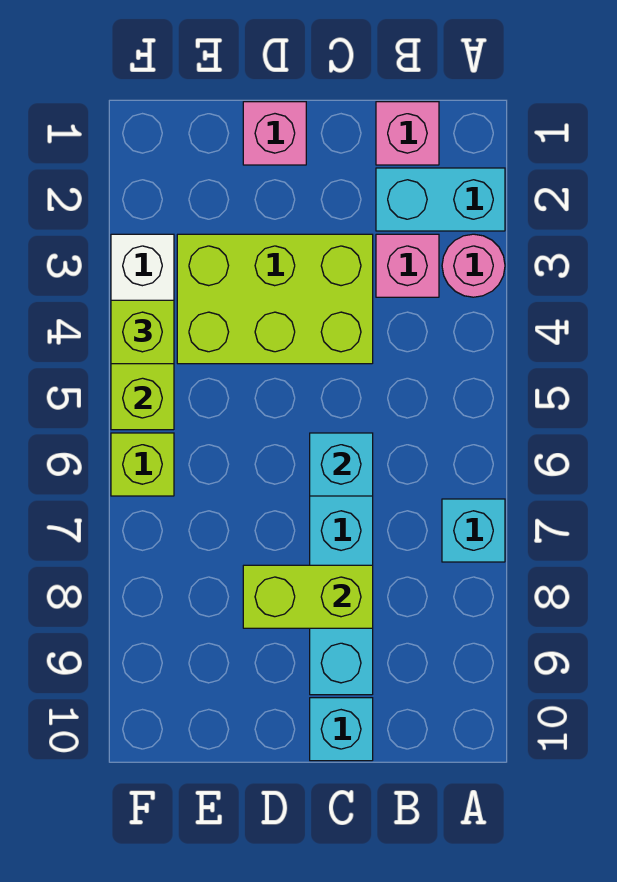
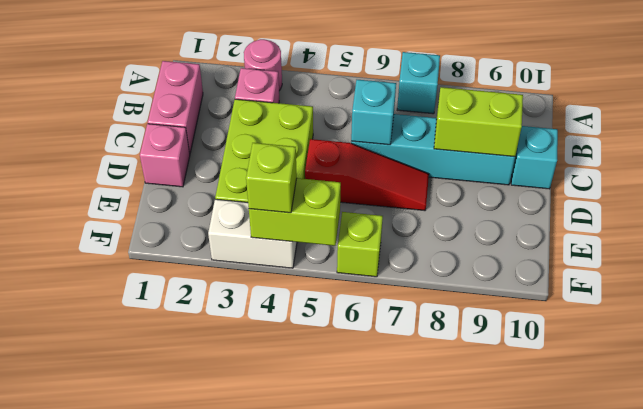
cyan 1x2 brick [376,168,505,231] -> none
pink 1x1 brick [376,102,439,165] -> pink 1x2 brick [148,61,203,153]
lime 1x2 brick [243,565,373,628] -> lime 1x2 brick turned to [434,87,523,157]
none -> red 1x3 slope [305,139,429,211]

